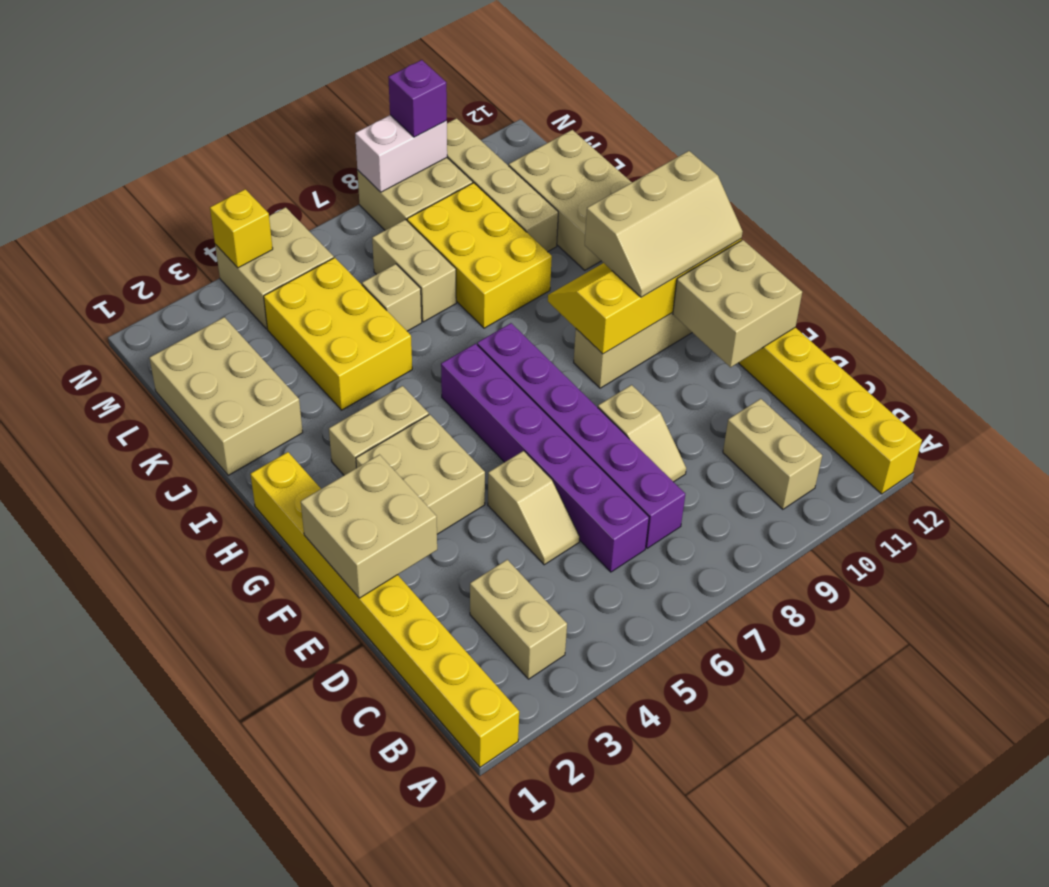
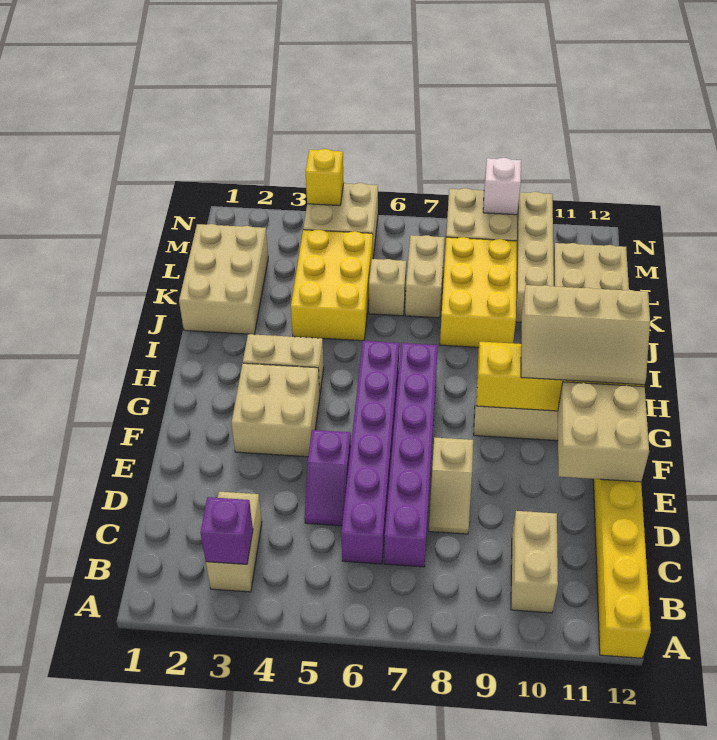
yellow 1x8 brick [251,452,519,767] -> none
tan 1x2 slope [488,451,580,565] -> purple 1x2 slope [305,430,351,526]
tan 2x2 brick [301,455,437,598] -> none
white 1x2 brick [355,115,447,192] -> white 1x1 brick [483,158,521,215]
purple 1x1 brick [388,60,447,137] -> purple 1x1 brick moved to [201,497,253,564]

